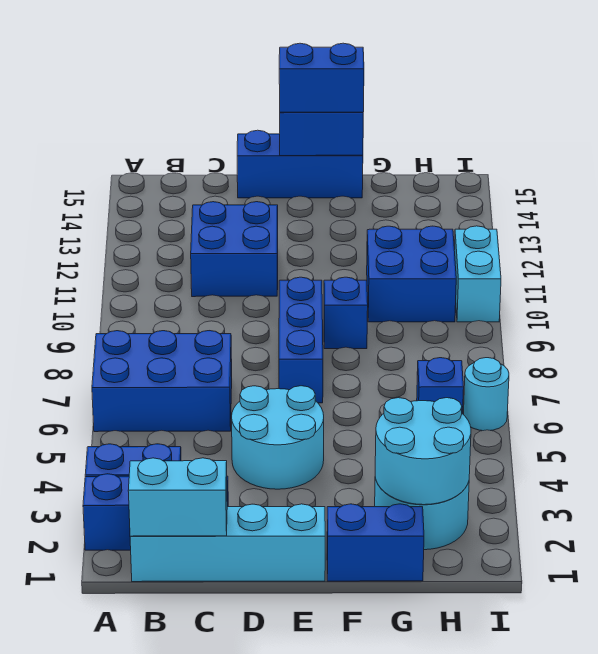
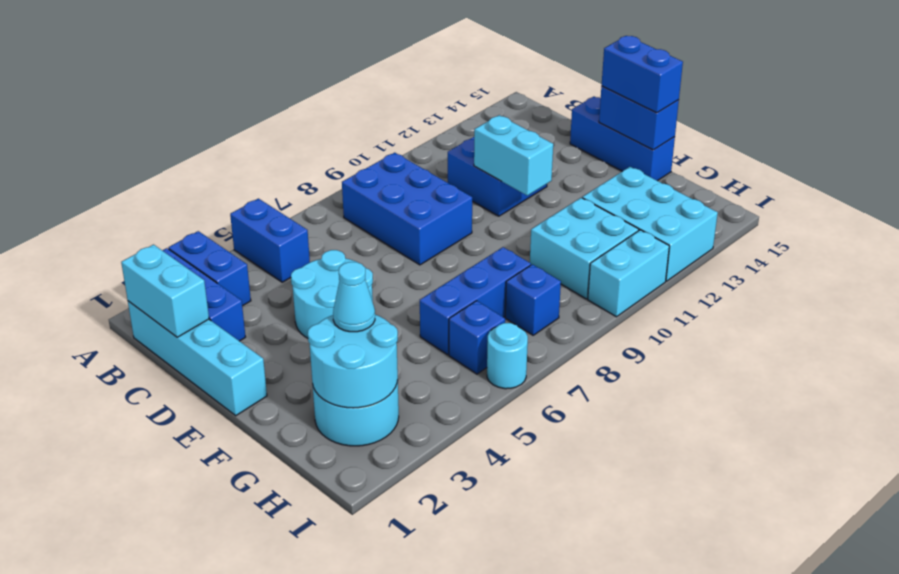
blue 2x3 brick [92,331,232,432] -> blue 2x3 brick moved to [342,153,472,265]
none -> cyan 1x2 brick [474,115,553,195]
blue 1x3 brick [279,277,323,403] -> blue 1x3 brick moved to [420,247,531,355]
blue 1x2 brick [327,504,424,581] -> blue 1x2 brick moved to [230,199,310,282]
blue 1x1 brick [324,277,368,349] -> blue 1x1 brick moved to [505,264,561,335]
none -> cyan 1x1 cone [333,262,375,332]
blue 2x2 brick [367,226,456,322] -> cyan 2x2 brick [530,198,639,299]
none -> cyan 2x3 brick [582,167,718,281]

